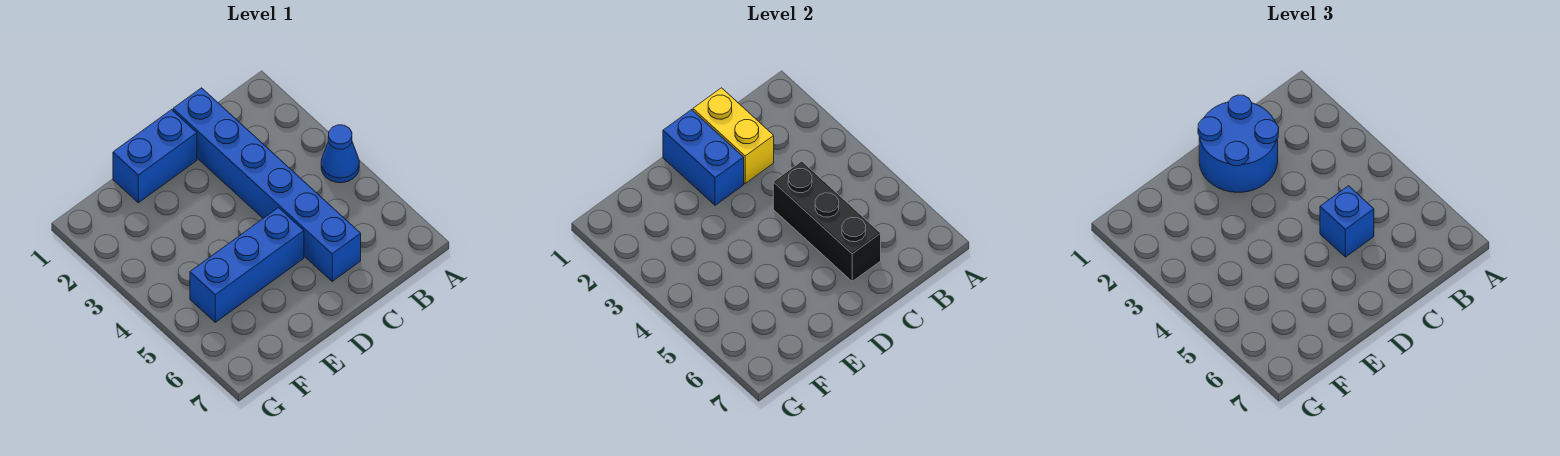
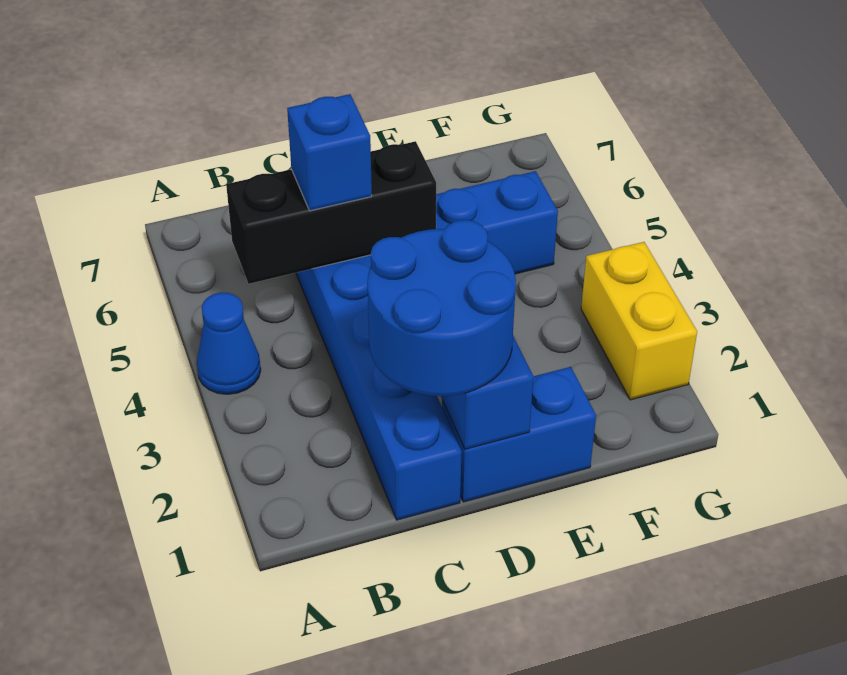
yellow 1x2 brick [693,88,774,184] -> yellow 1x2 brick moved to [581,242,697,400]
black 1x3 brick [773,161,881,281] -> black 1x3 brick turned to [226,141,436,284]

